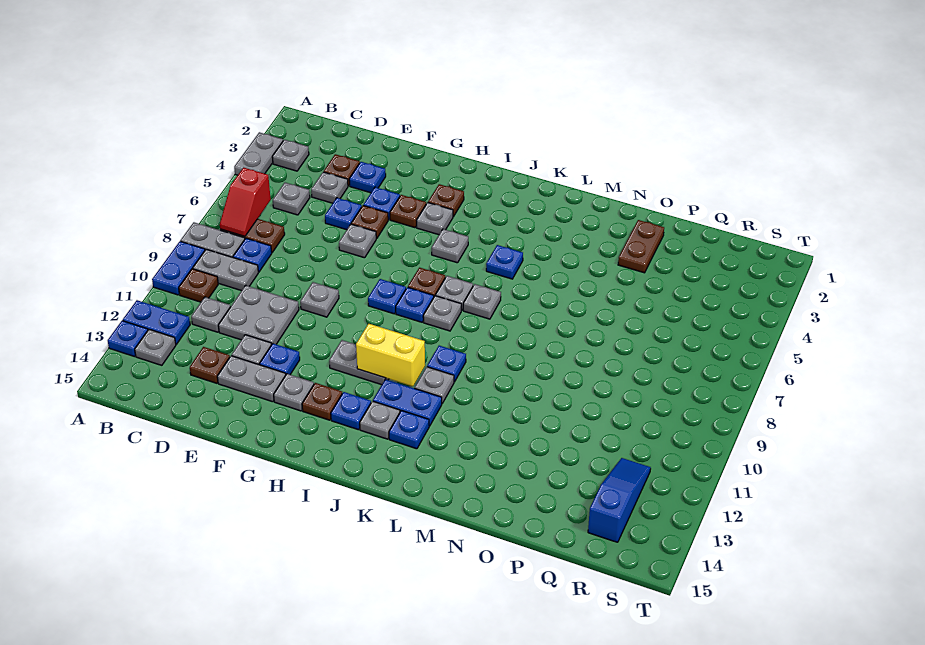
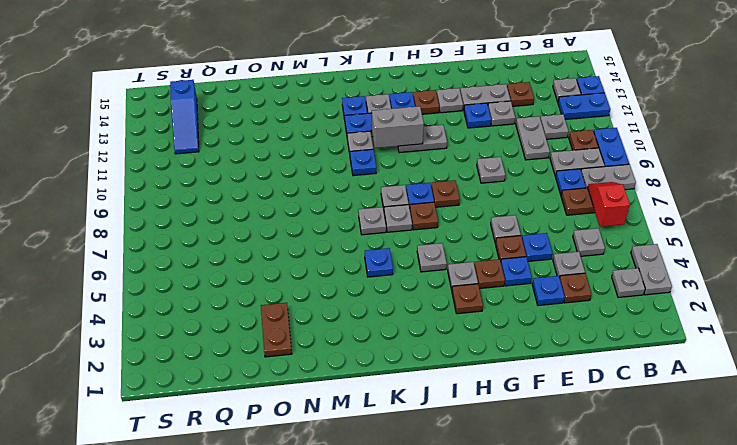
grey 2x2 plate [218,285,299,345] -> grey 1x2 plate [516,116,550,160]
blue 1x1 plate [368,279,406,314] -> brown 1x1 plate [431,180,460,207]
yellow 1x2 brick [356,324,425,386] -> grey 1x2 brick [372,106,424,148]

